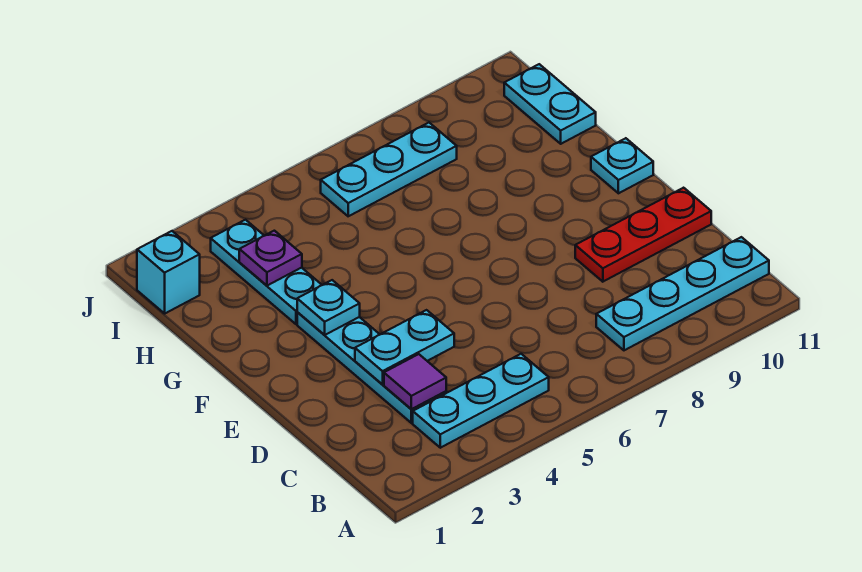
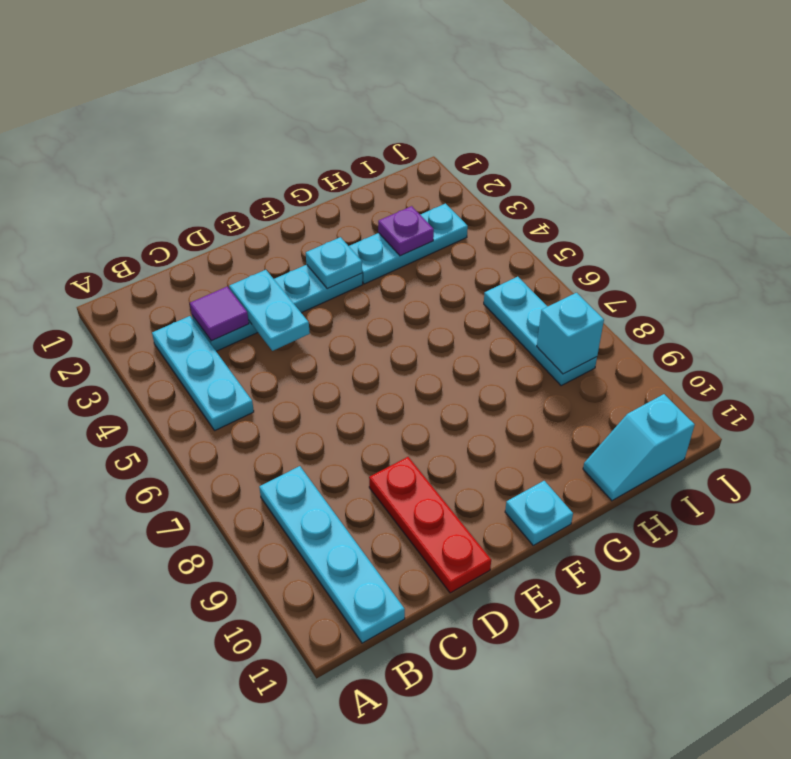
cyan 1x2 plate [504,64,596,144] -> cyan 1x2 slope [583,394,695,501]
cyan 1x1 brick [137,231,200,313] -> cyan 1x1 brick moved to [537,293,604,374]

